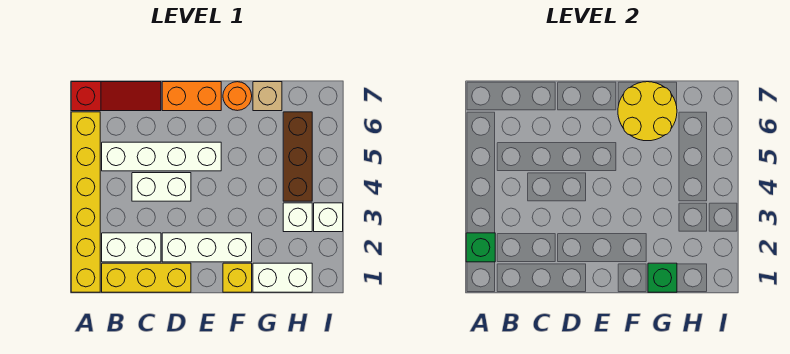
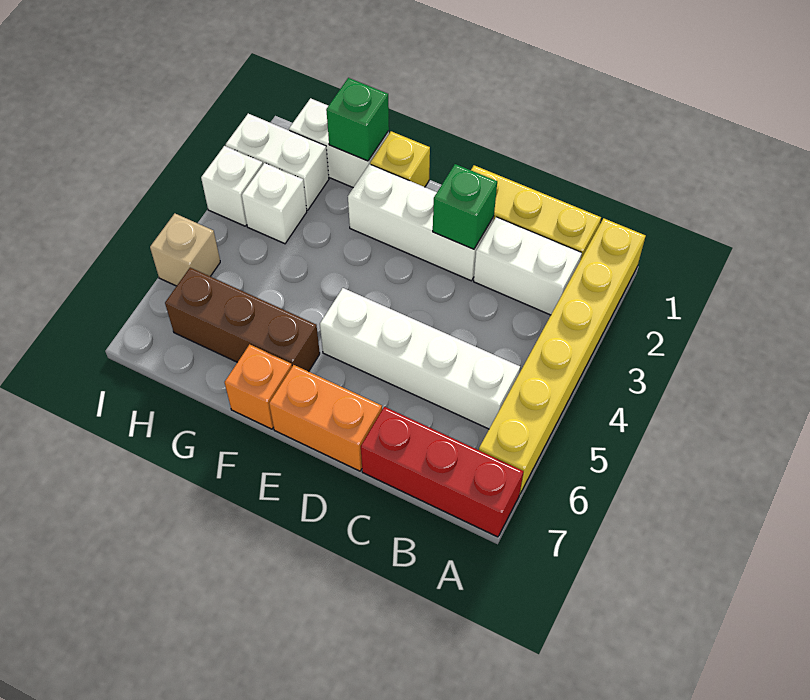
green 1x1 brick [466,233,495,262] -> green 1x1 brick moved to [433,164,497,249]
red 1x3 slope [71,82,161,111] -> red 1x3 brick [361,407,524,537]
white 1x2 brick [132,173,191,201] -> white 1x2 brick moved to [226,114,329,210]
yellow 2x2 round brick [618,82,677,141] -> none
orange 1x1 round brick [223,82,252,111] -> orange 1x1 brick [225,344,292,429]
tan 1x1 brick [253,82,282,111] -> tan 1x1 brick moved to [150,214,220,286]
brown 1x3 brick [283,112,312,201] -> brown 1x3 brick turned to [165,268,320,372]

